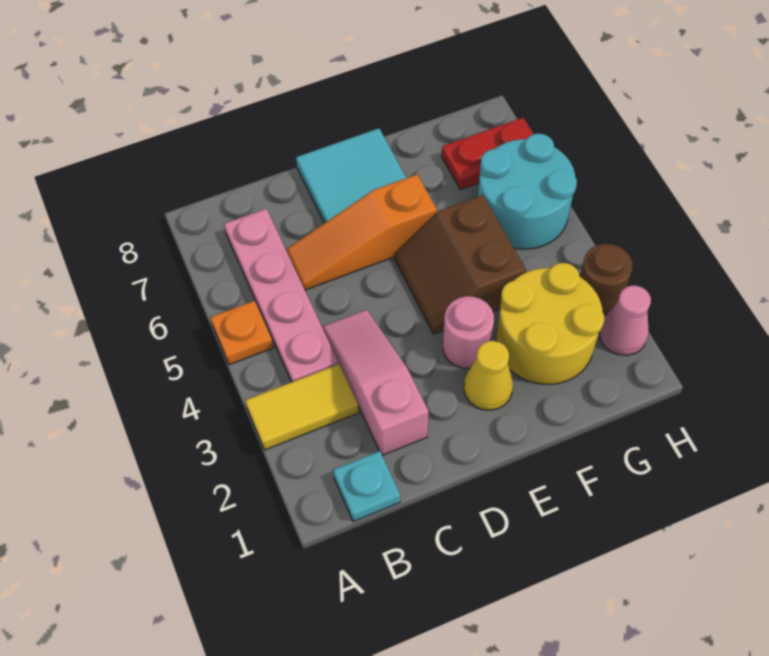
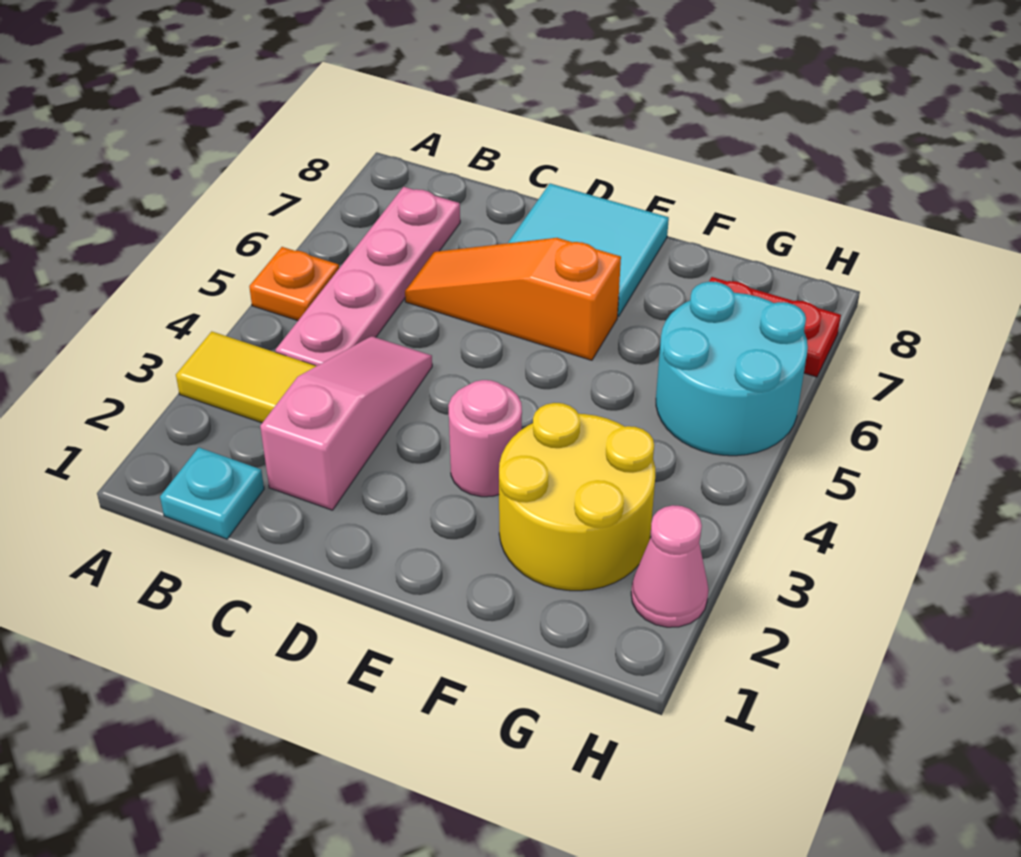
yellow 1x1 cone [464,341,513,410] -> none
brown 2x2 slope [395,195,526,334] -> none
brown 1x1 round brick [580,244,633,315] -> none

